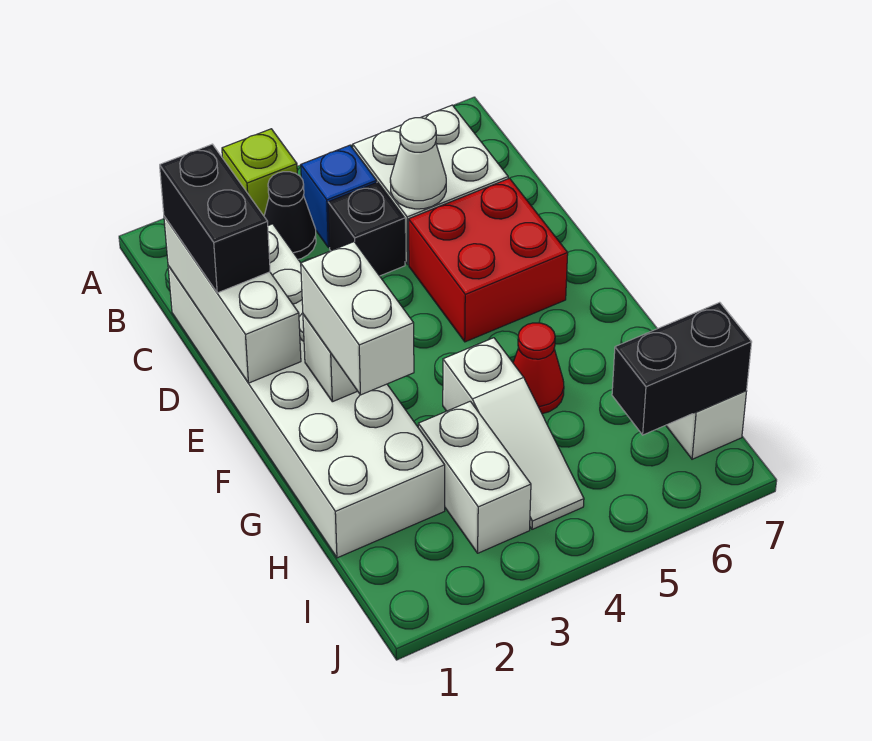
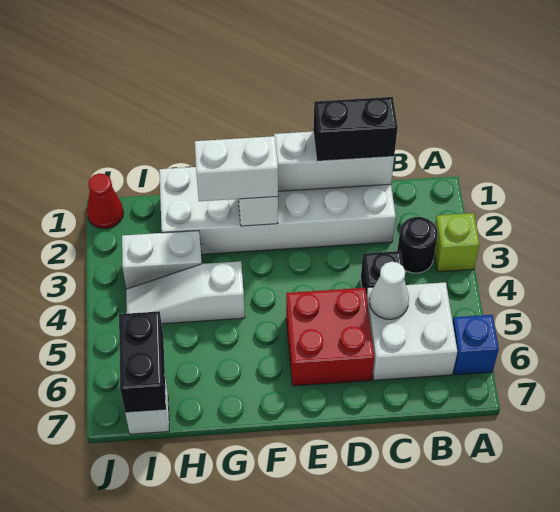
black 1x1 cone [264,172,316,259] -> black 1x1 round brick [397,217,438,273]
blue 1x1 brick [301,145,377,248] -> blue 1x1 brick moved to [453,315,499,375]
red 1x1 cone [513,323,564,414] -> red 1x1 cone moved to [87,173,124,229]

